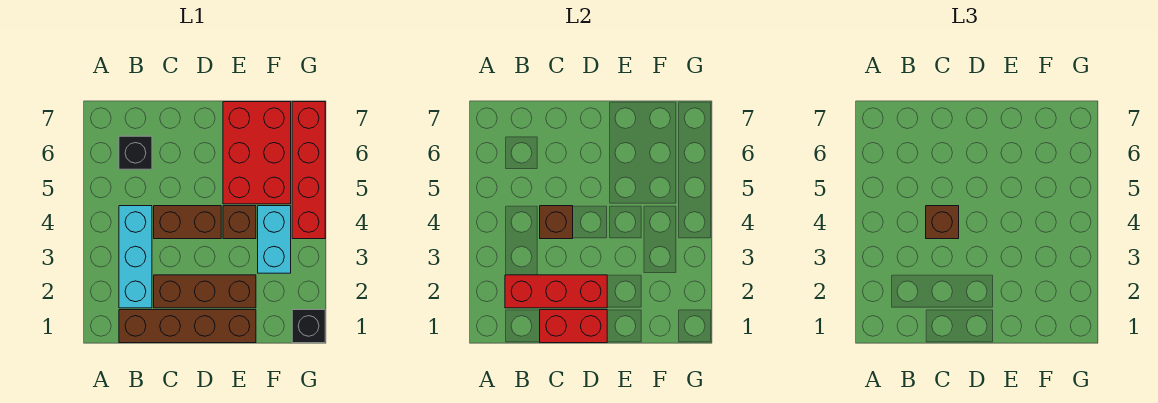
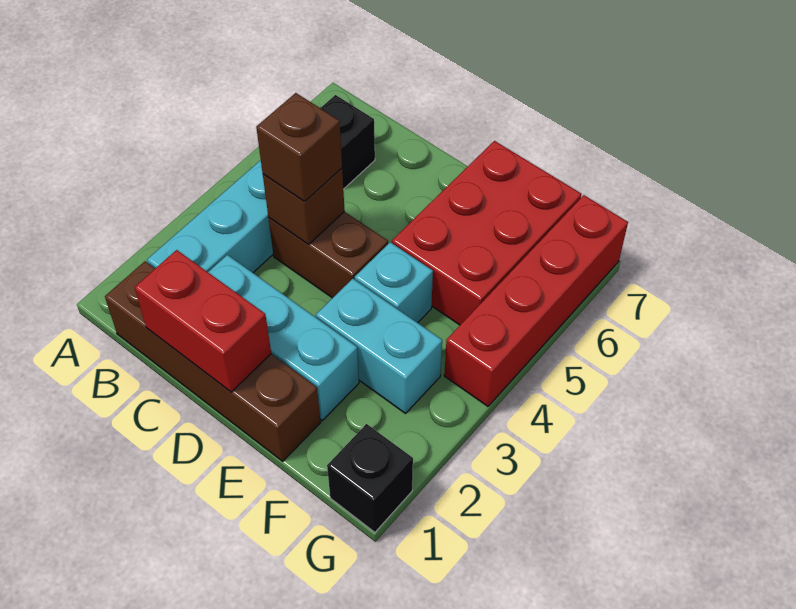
red 1x3 brick [505,275,607,308] -> none
brown 1x3 brick [154,275,256,308] -> cyan 1x3 brick [208,255,359,420]
brown 1x1 brick [223,206,256,239] -> cyan 1x1 brick [355,242,433,323]
cyan 1x2 brick [258,206,291,273] -> cyan 1x2 brick turned to [316,279,442,413]

